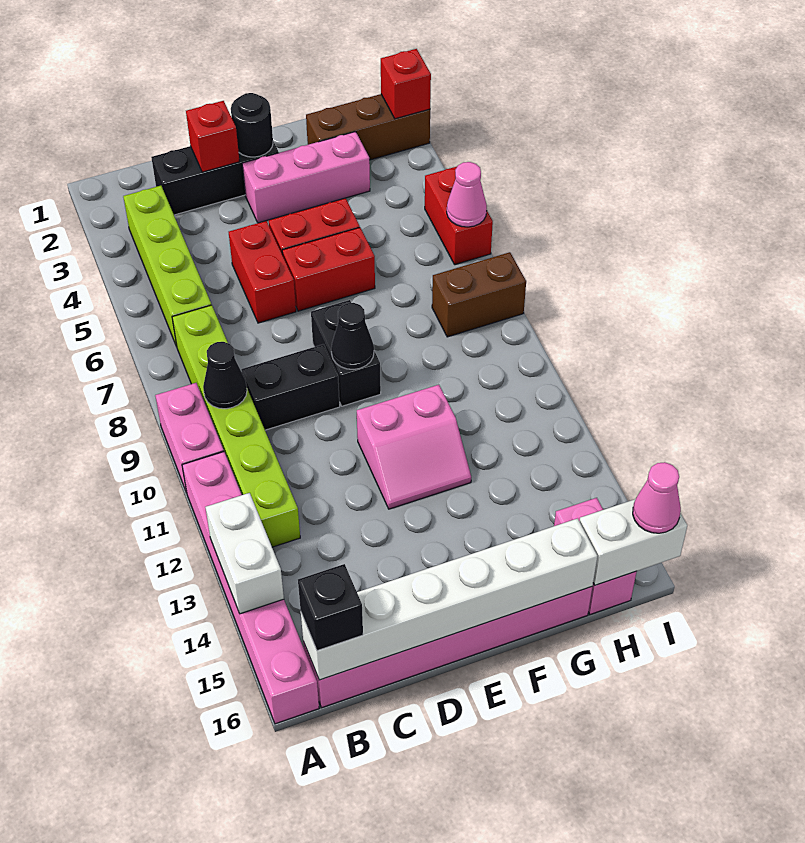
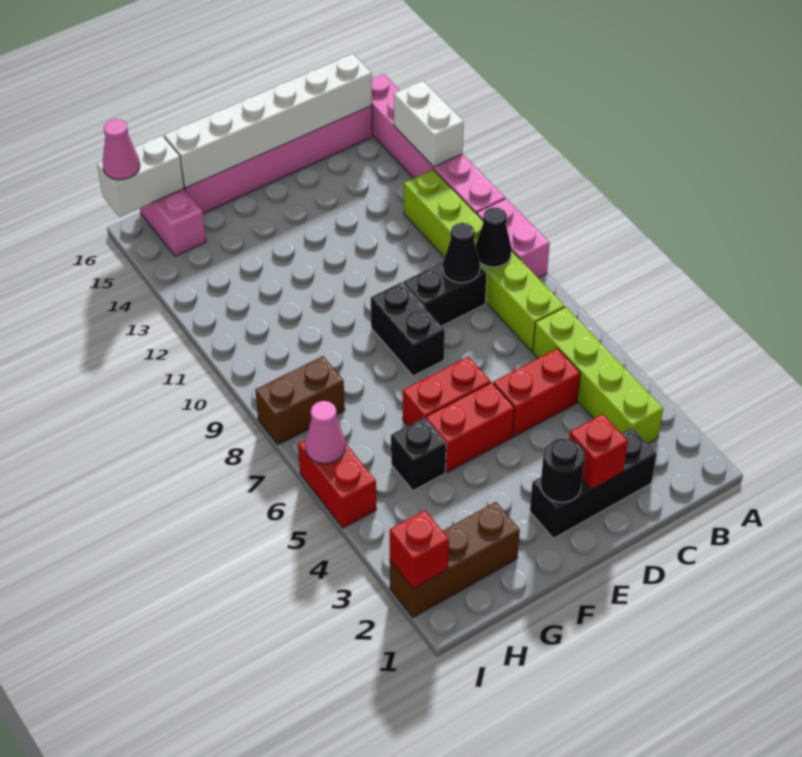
black 1x1 brick [298,564,363,651] -> black 1x1 brick moved to [391,418,446,491]
red 1x2 brick [229,221,296,323] -> red 1x2 brick turned to [493,348,581,437]
pink 1x3 brick [242,132,370,223] -> none
black 1x1 cone [331,303,374,369] -> black 1x1 cone moved to [443,223,480,283]
pink 2x2 slope [357,385,471,509] -> none

